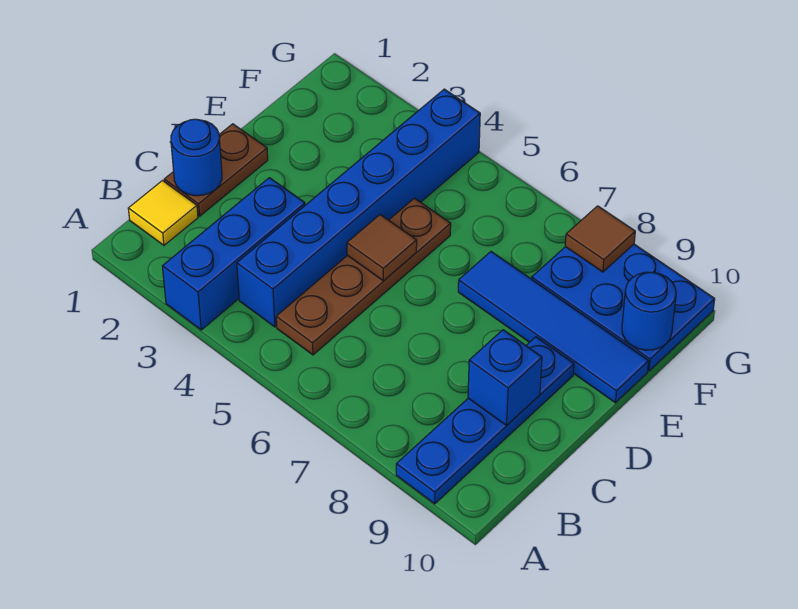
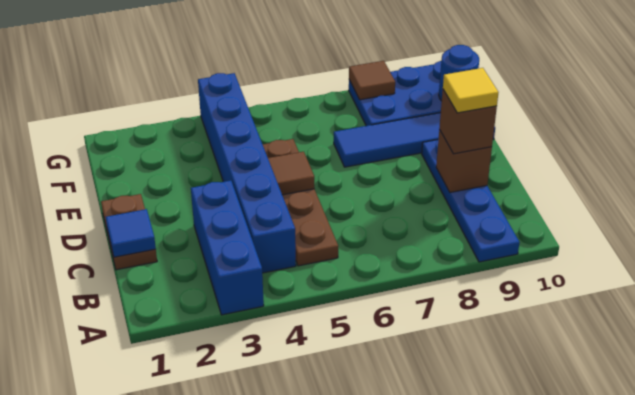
yellow 1x1 tile [128,181,198,245] -> yellow 1x1 tile moved to [443,68,498,113]
blue 1x1 round brick [171,119,222,196] -> blue 1x1 tile [106,209,156,257]
blue 1x1 brick [468,330,542,426] -> brown 1x1 brick [436,130,492,192]
none -> brown 1x1 brick [439,90,497,154]

